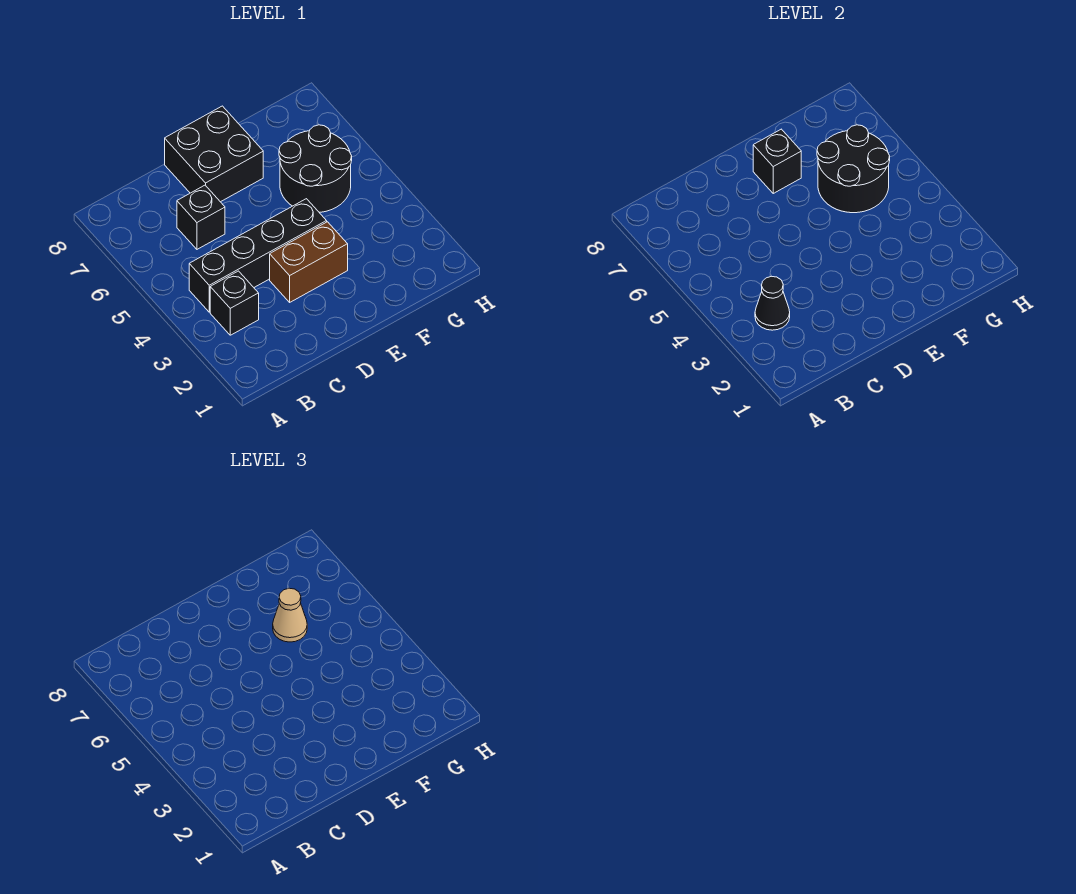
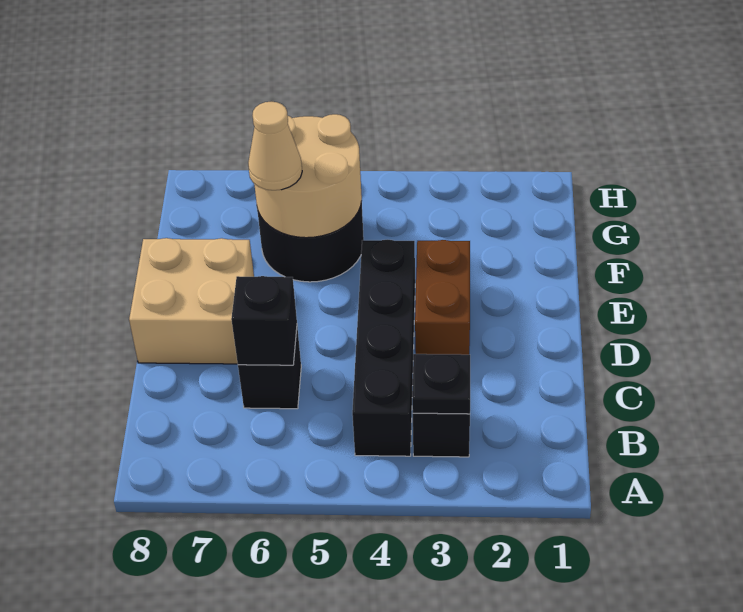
black 1x1 cone [755,276,790,330] -> black 1x1 plate [412,354,470,414]
black 2x2 brick [165,106,263,202] -> tan 2x2 brick [129,238,254,364]
black 1x1 brick [753,129,801,193] -> black 1x1 brick moved to [231,276,297,365]
black 2x2 round brick [817,125,890,213] -> tan 2x2 round brick [254,114,362,238]

